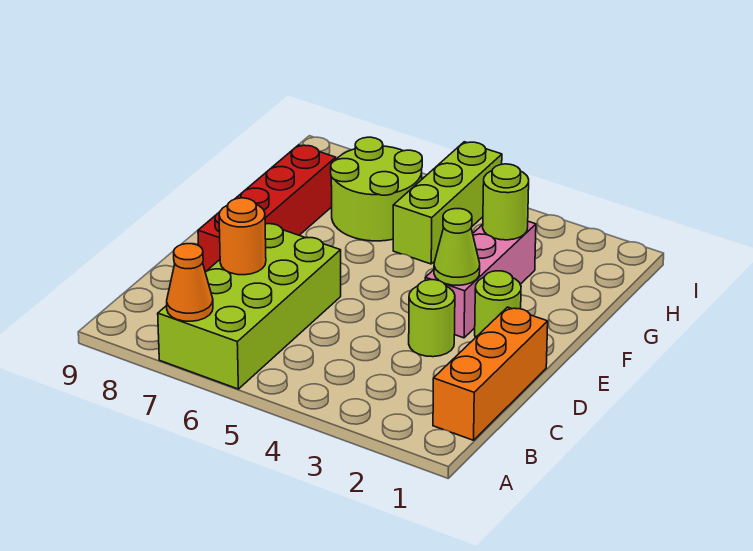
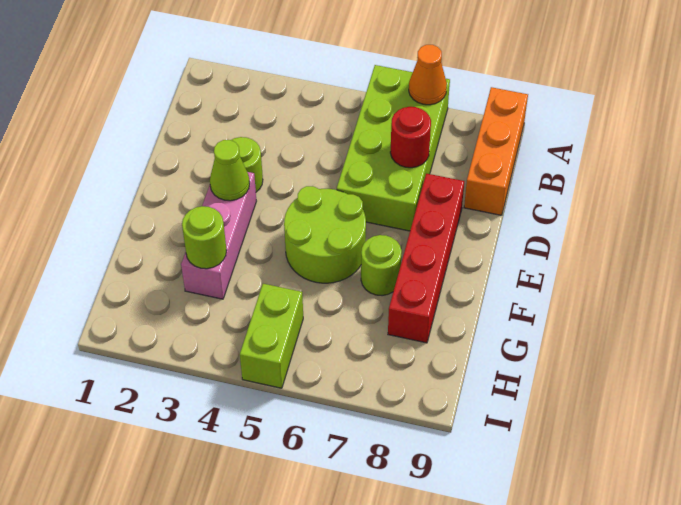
orange 1x3 brick [433,307,548,440] -> orange 1x3 brick moved to [464,87,528,215]
orange 1x1 round brick [219,198,266,275] -> red 1x1 round brick [390,107,431,168]
lime 1x1 round brick [475,271,521,337] -> lime 1x1 round brick moved to [361,235,402,296]
lime 1x3 brick [393,142,502,264] -> lime 1x2 brick [240,284,303,388]
lime 2x2 round brick [331,137,422,241] -> lime 2x2 round brick moved to [284,186,366,283]

